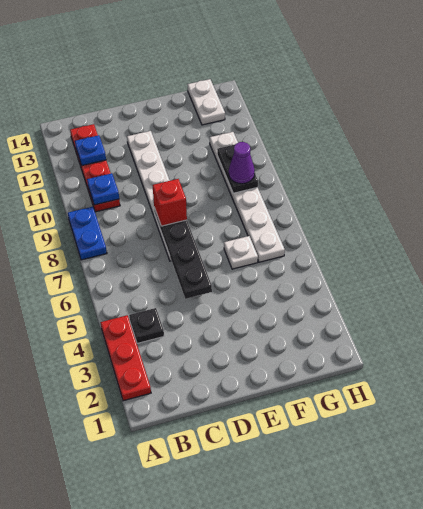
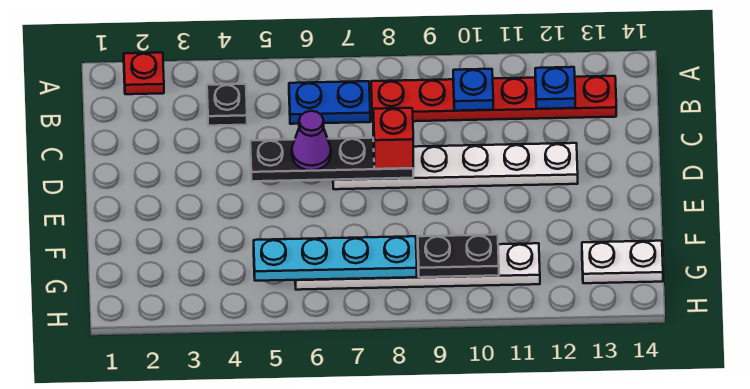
red 1x3 plate [100,315,151,401] -> red 1x1 plate [124,53,164,94]
blue 1x2 plate [68,207,107,260] -> blue 1x2 plate moved to [289,81,370,124]
red 1x4 plate [70,124,120,212] -> red 1x6 plate [371,76,616,122]
white 1x1 plate [224,236,258,269] -> none
none -> cyan 1x4 plate [254,236,417,281]
purple 1x1 cone [229,142,255,184] -> purple 1x1 cone moved to [292,111,331,170]

